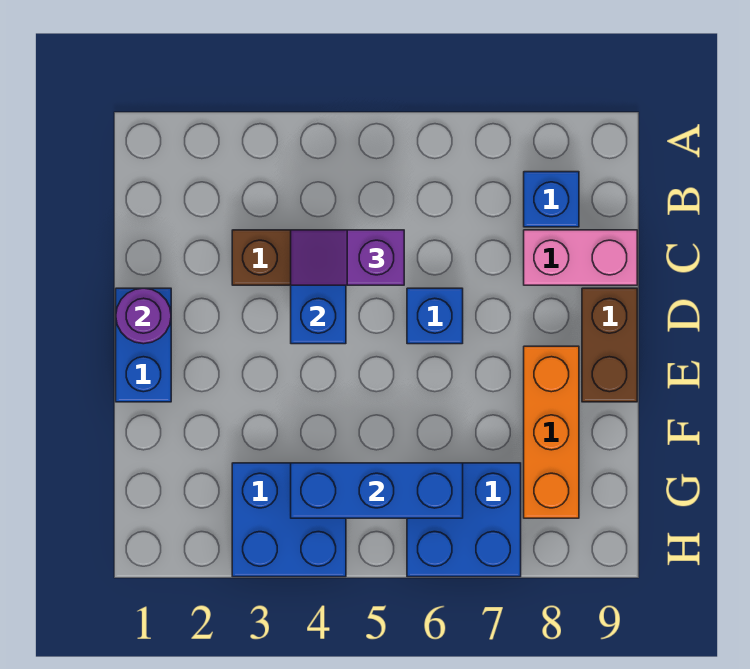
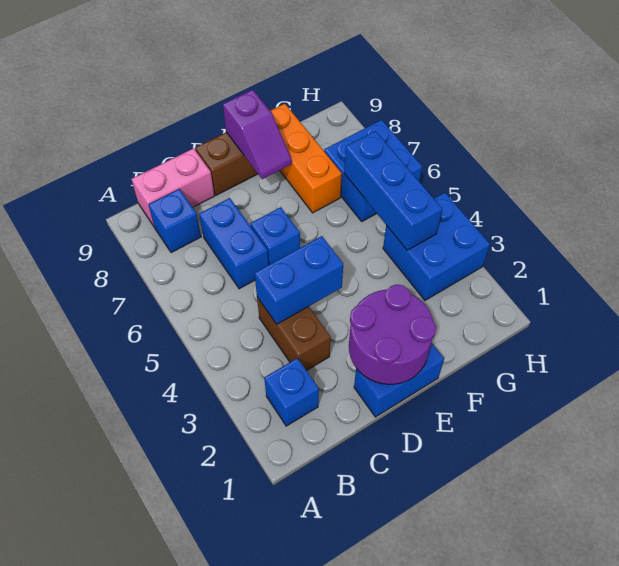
none -> blue 1x1 brick [264,358,319,426]
purple 1x2 slope [291,230,404,285] -> purple 1x2 slope moved to [223,90,292,179]
none -> blue 1x2 brick [199,198,269,289]
pink 1x2 brick [524,230,637,285] -> pink 1x2 brick turned to [132,148,214,226]
purple 1x1 round brick [116,288,171,344] -> purple 2x2 round brick [349,285,436,384]
orange 1x3 brick [524,346,579,518] -> orange 1x3 brick turned to [270,104,342,213]

